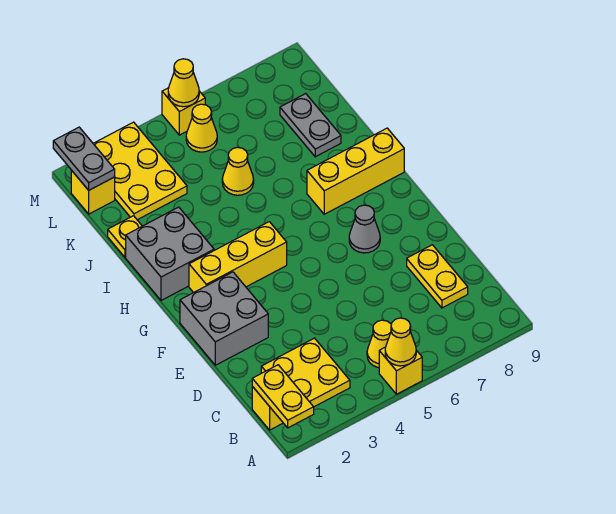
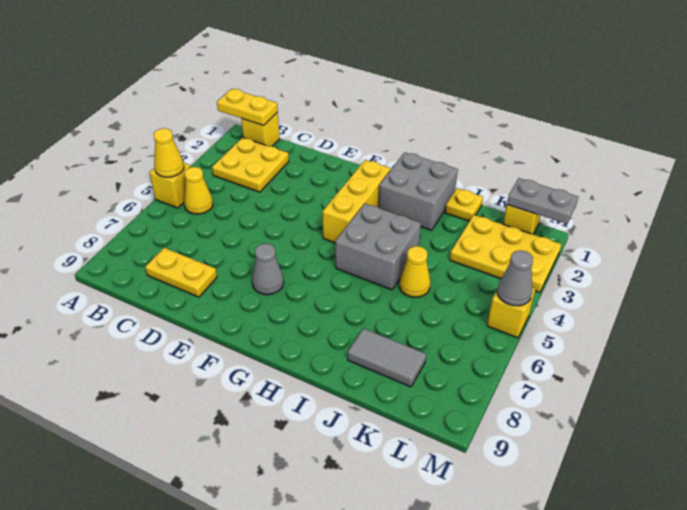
grey 2x2 brick [180,272,268,365] -> grey 2x2 brick moved to [335,204,421,290]
yellow 1x3 brick [307,128,404,214] -> none
grey 1x2 plate [280,94,341,157] -> grey 1x2 tile [348,328,426,387]
yellow 1x1 cone [186,104,217,152] -> none
yellow 1x1 cone [168,59,199,107] -> grey 1x1 cone [497,250,533,306]

